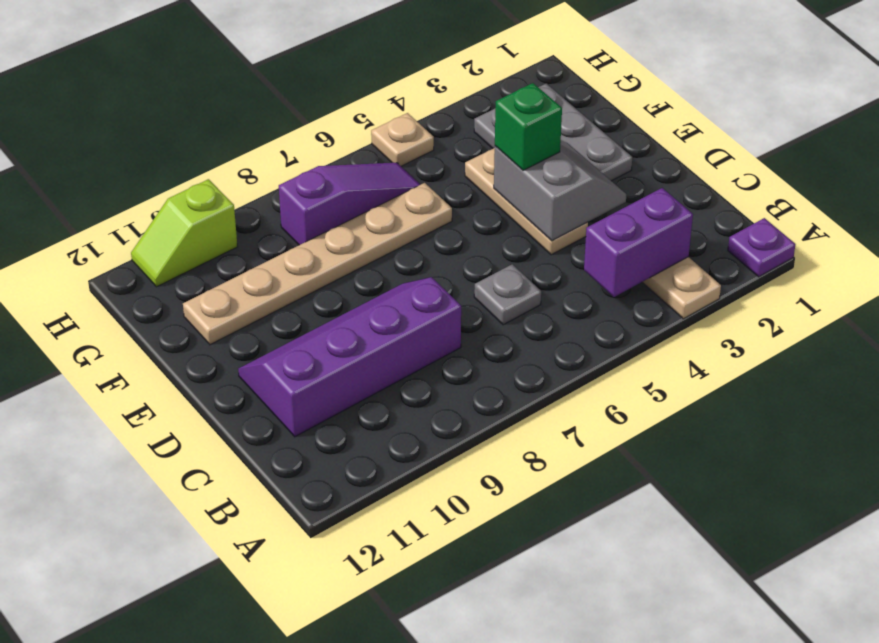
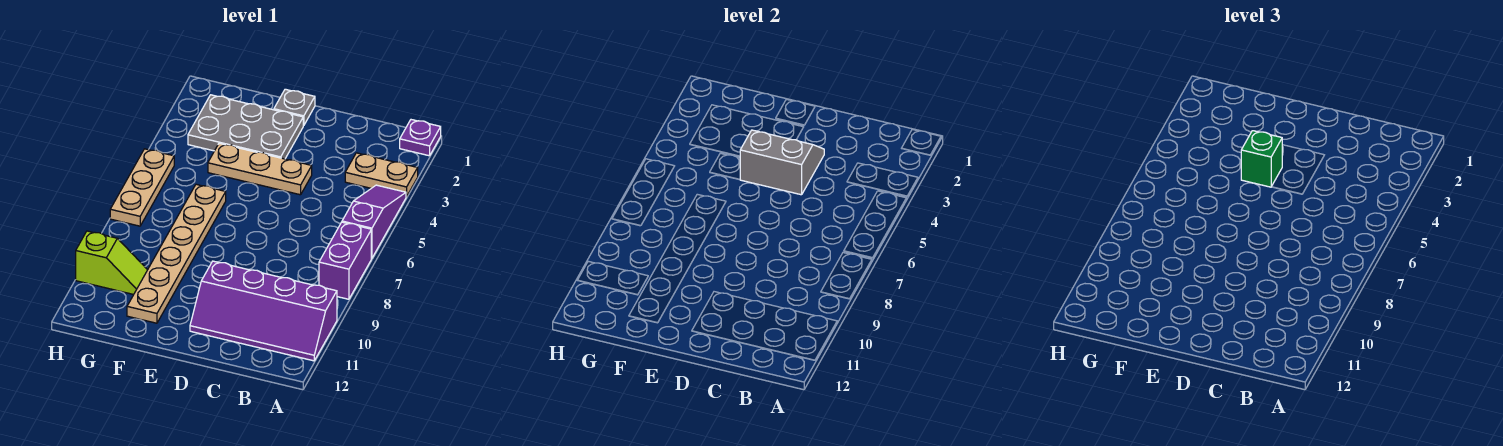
purple 1x2 brick [584,188,693,297] -> purple 1x2 brick moved to [319,222,371,299]
grey 1x1 plate [474,264,541,325] -> grey 1x1 plate moved to [274,89,315,126]
purple 2x4 slope [238,277,461,437] -> purple 2x4 slope turned to [190,261,337,361]
purple 1x3 slope [279,163,420,245] -> purple 1x3 slope moved to [342,185,406,258]
tan 1x1 plate [371,113,434,166] -> tan 1x3 plate [110,149,174,226]
lime 1x2 slope [131,179,237,287] -> lime 1x2 slope turned to [76,231,147,294]

